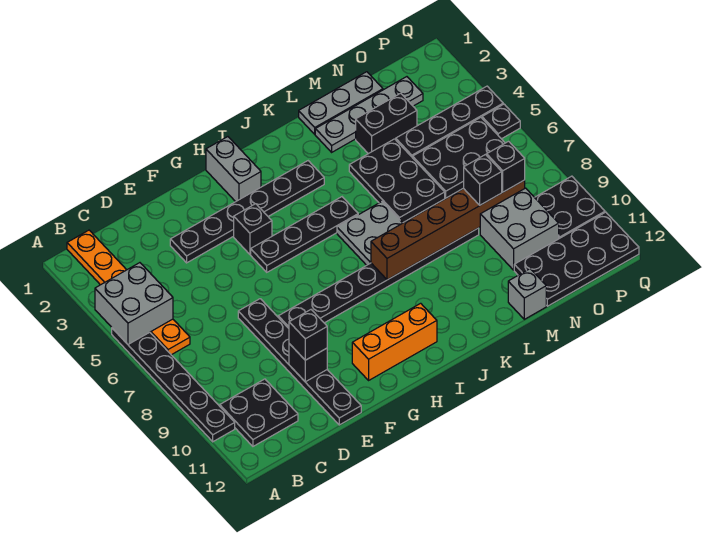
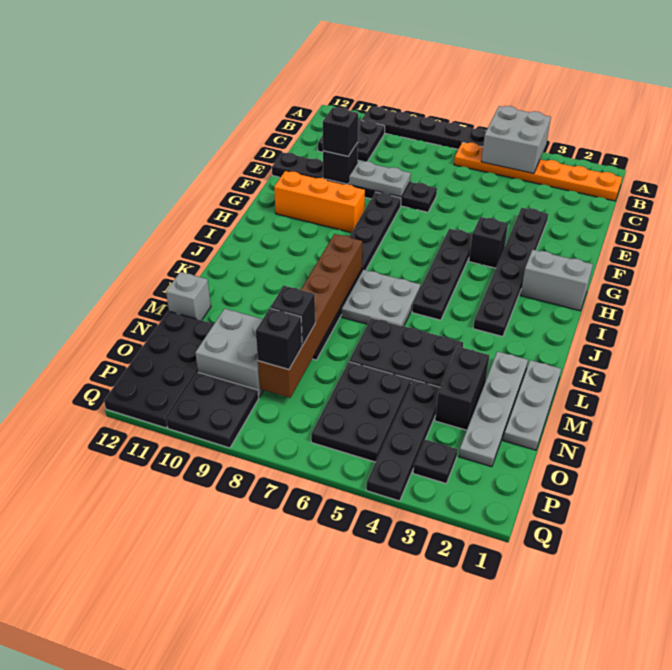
none -> grey 1x2 plate [349,161,411,197]
orange 1x3 brick [352,303,437,380] -> orange 1x3 brick turned to [274,171,365,233]
black 1x1 plate [482,104,520,139] -> black 1x1 plate moved to [413,439,458,483]

